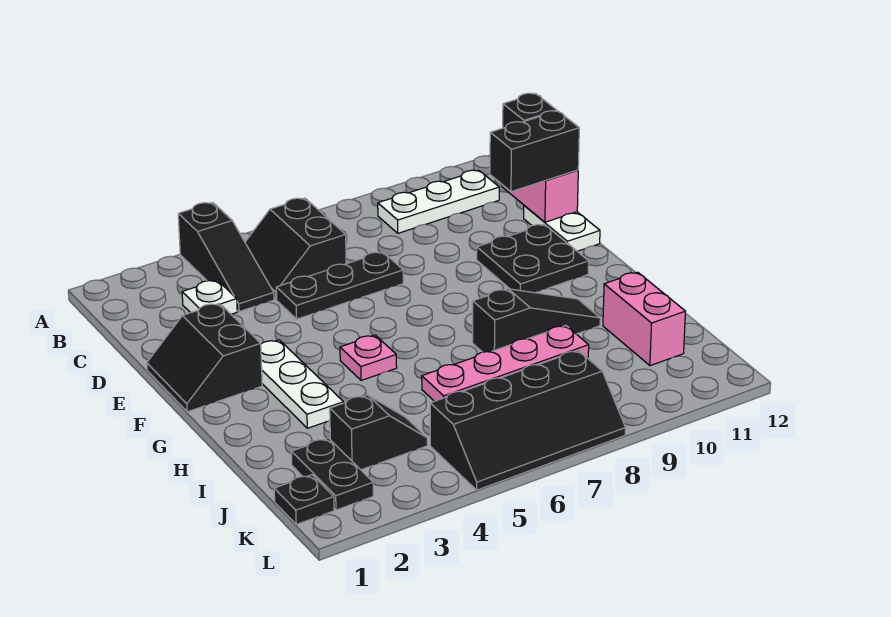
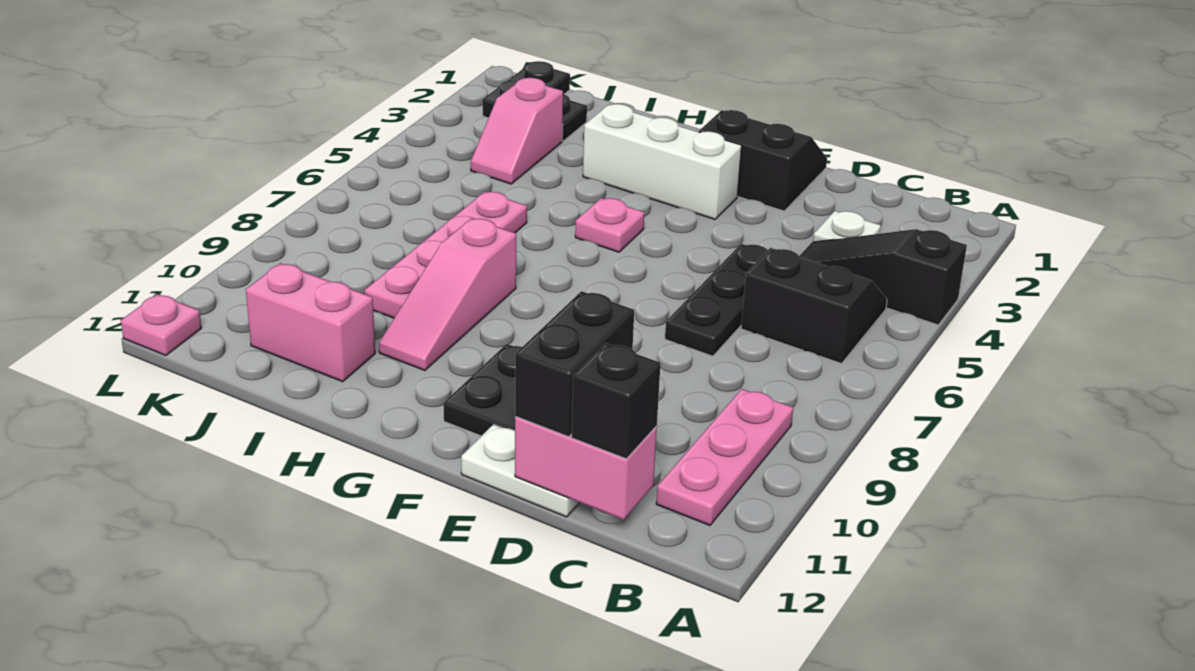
white 1x3 plate [378,170,499,233] -> pink 1x3 plate [656,389,793,525]
white 1x3 plate [261,340,344,428] -> white 1x3 brick [583,104,742,219]
black 1x3 slope [473,289,600,352] -> pink 1x3 slope [379,218,516,370]
black 1x2 slope [330,395,427,470] -> pink 1x2 slope [471,78,563,184]
black 2x4 slope [430,351,626,490] -> none
none -> pink 1x1 plate [121,294,201,356]

